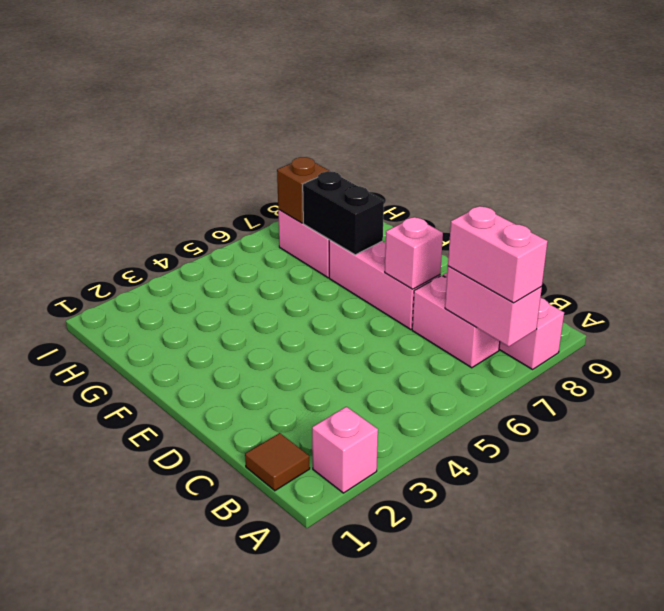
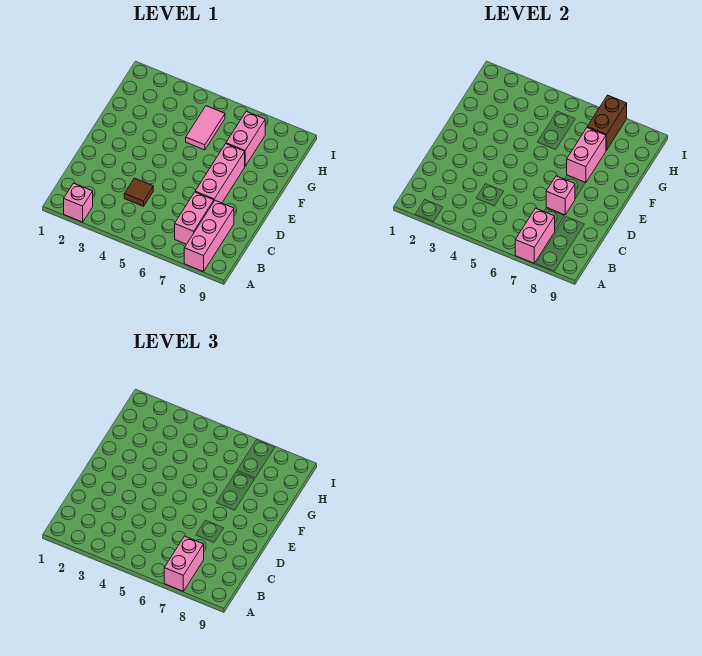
brown 1x1 tile [245,433,310,491] -> brown 1x1 tile moved to [124,178,153,206]
black 1x2 brick [303,171,384,255] -> pink 1x2 brick [567,128,606,183]
none -> pink 1x2 tile [186,106,225,150]
brown 1x1 brick [277,157,329,223] -> brown 1x2 brick [587,95,627,150]

